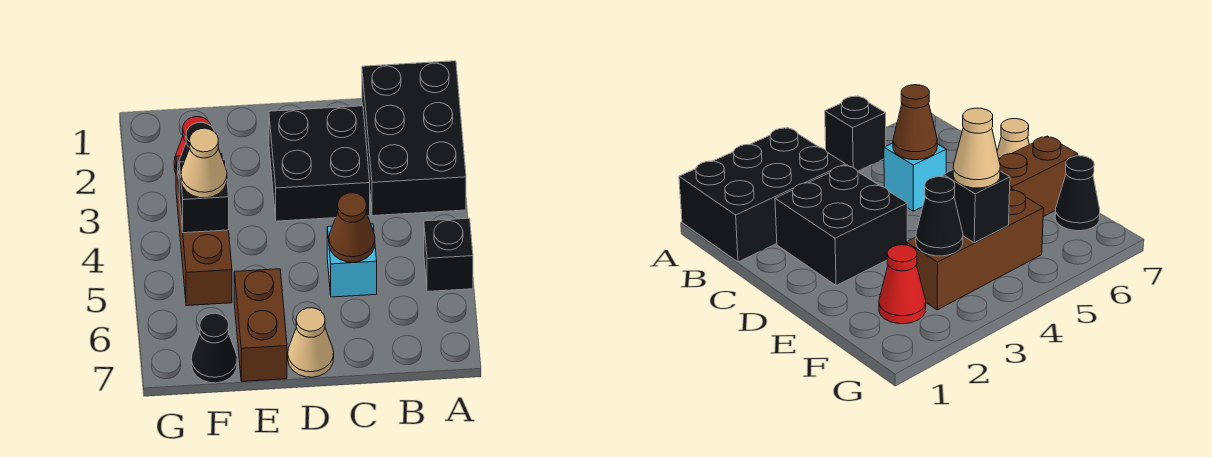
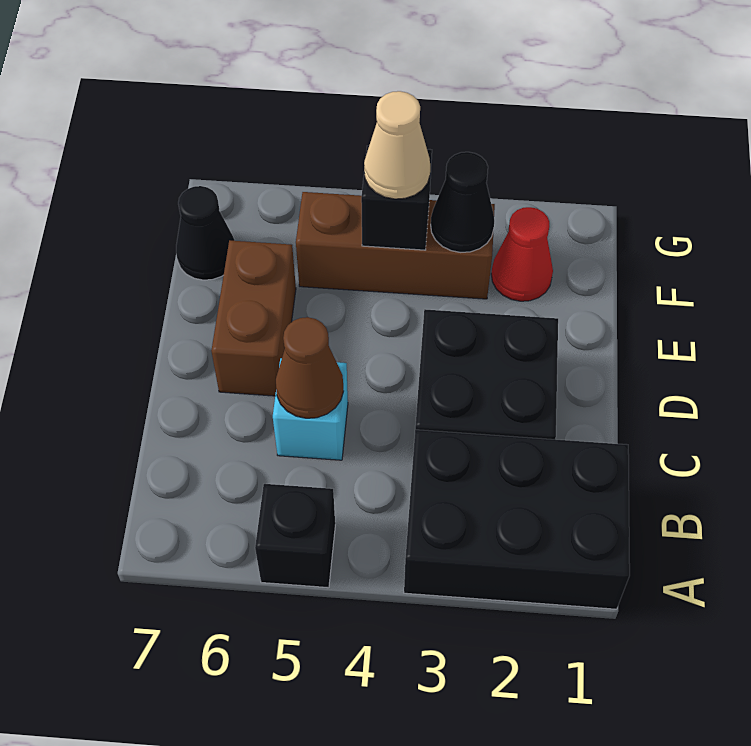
tan 1x1 cone [288,308,334,377] -> none
brown 1x2 brick [234,269,287,381] -> brown 1x2 brick turned to [211,240,296,396]

